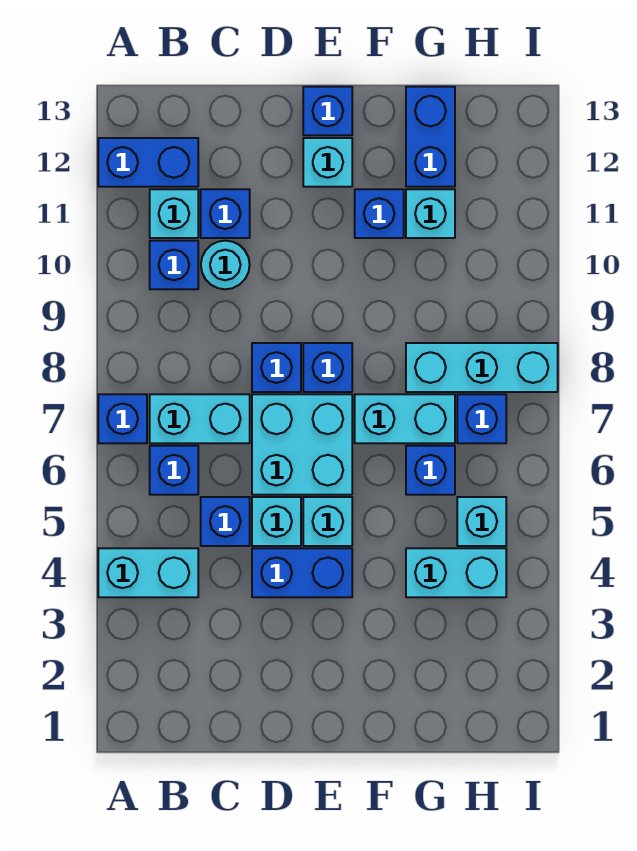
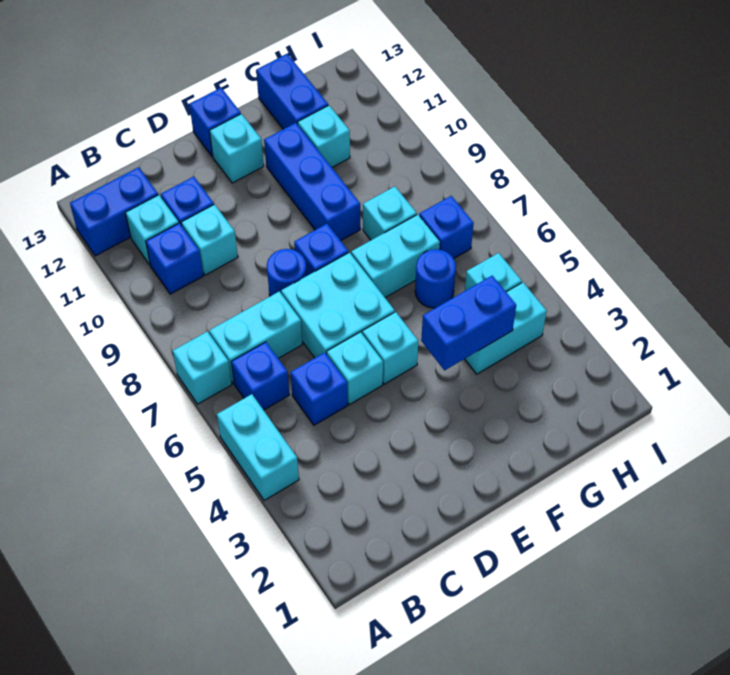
cyan 1x2 brick [98,548,198,597] -> cyan 1x2 brick turned to [217,394,299,501]
blue 1x1 brick [98,394,147,443] -> cyan 1x1 brick [173,331,232,404]
cyan 1x1 round brick [201,241,250,289] -> cyan 1x1 brick [181,204,238,275]
blue 1x2 brick [252,548,352,597] -> blue 1x2 brick moved to [421,276,516,370]
blue 1x1 brick [252,343,301,392] -> blue 1x1 round brick [267,249,307,296]
blue 1x1 brick [355,189,404,238] -> blue 1x3 brick [264,123,360,241]
blue 1x1 brick [406,446,455,495] -> blue 1x1 round brick [415,249,456,308]
cyan 1x3 brick [406,343,558,392] -> cyan 1x1 brick [363,186,417,240]

